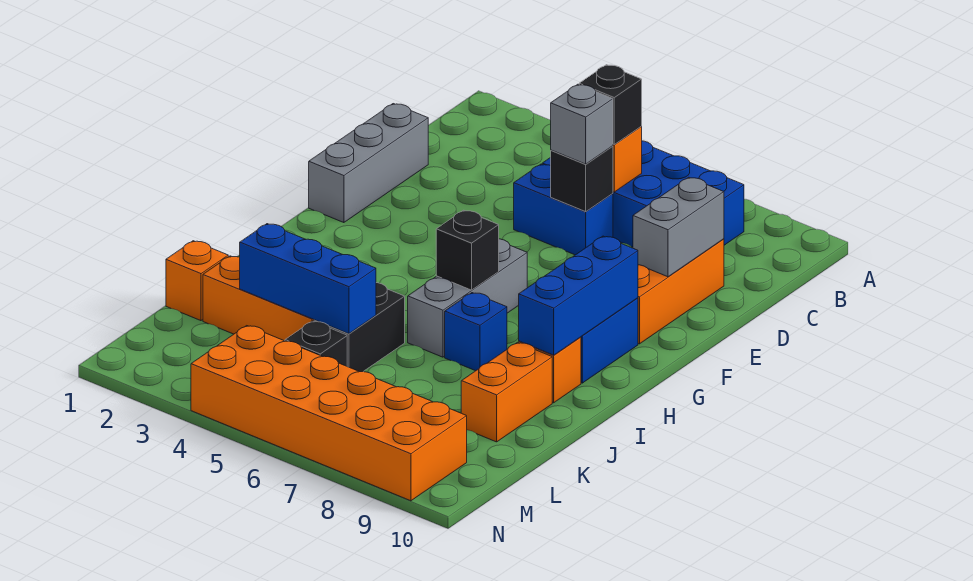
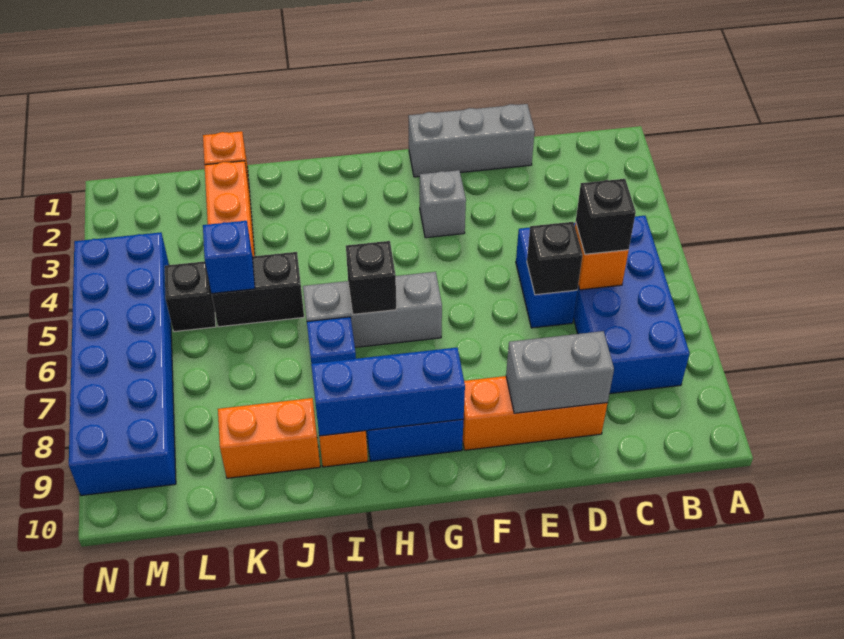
grey 1x1 brick [551,84,613,164] -> grey 1x1 brick moved to [420,170,466,238]
blue 1x3 brick [240,224,376,334] -> blue 1x1 brick [203,221,255,294]
orange 2x6 brick [191,326,467,501] -> blue 2x6 brick [69,232,176,496]

